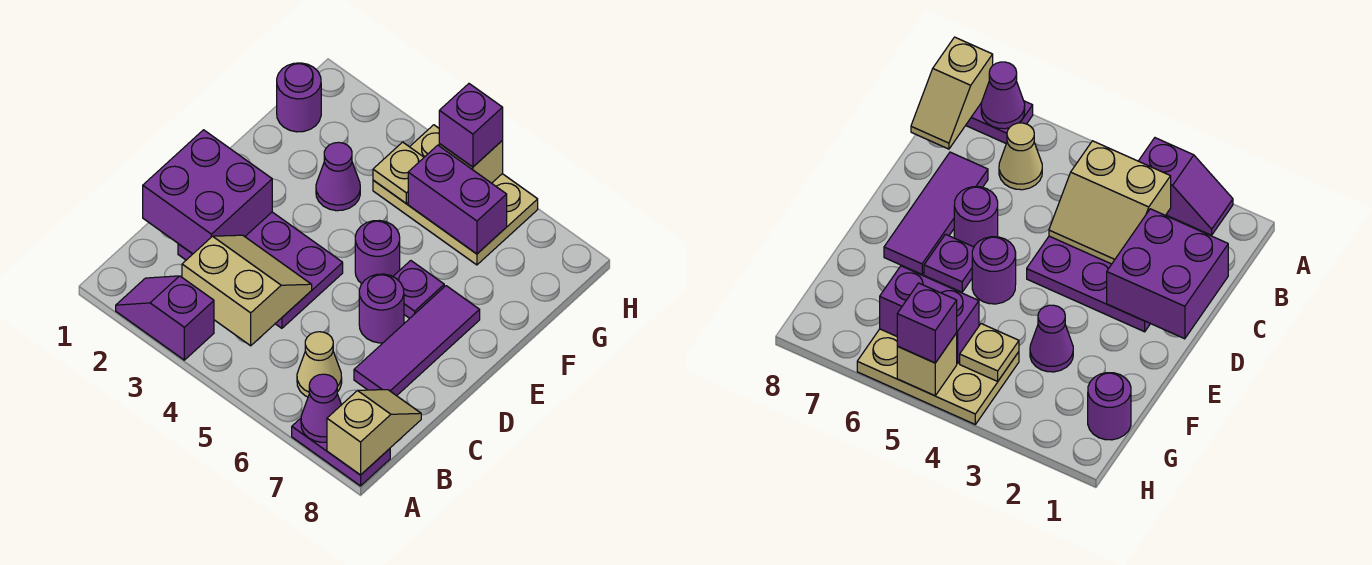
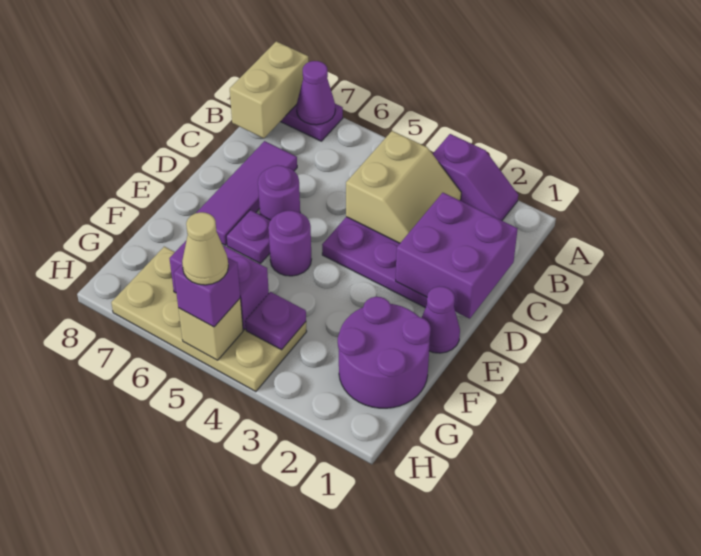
tan 1x2 slope [327,390,421,475] -> tan 1x2 brick [230,41,308,138]
tan 2x2 slope [182,235,312,346] -> tan 2x2 slope turned to [346,131,461,243]
tan 1x1 cone [297,332,342,397] -> tan 1x1 cone moved to [182,212,228,285]
purple 1x1 cone [316,142,360,211] -> purple 1x1 cone moved to [422,286,460,353]
purple 1x1 round brick [277,63,321,132] -> purple 2x2 round brick [338,297,431,408]
tan 2x3 plate [373,125,538,265] -> tan 2x4 plate [111,247,307,392]
tan 1x1 plate [373,142,424,203] -> purple 1x1 plate [245,292,306,350]

